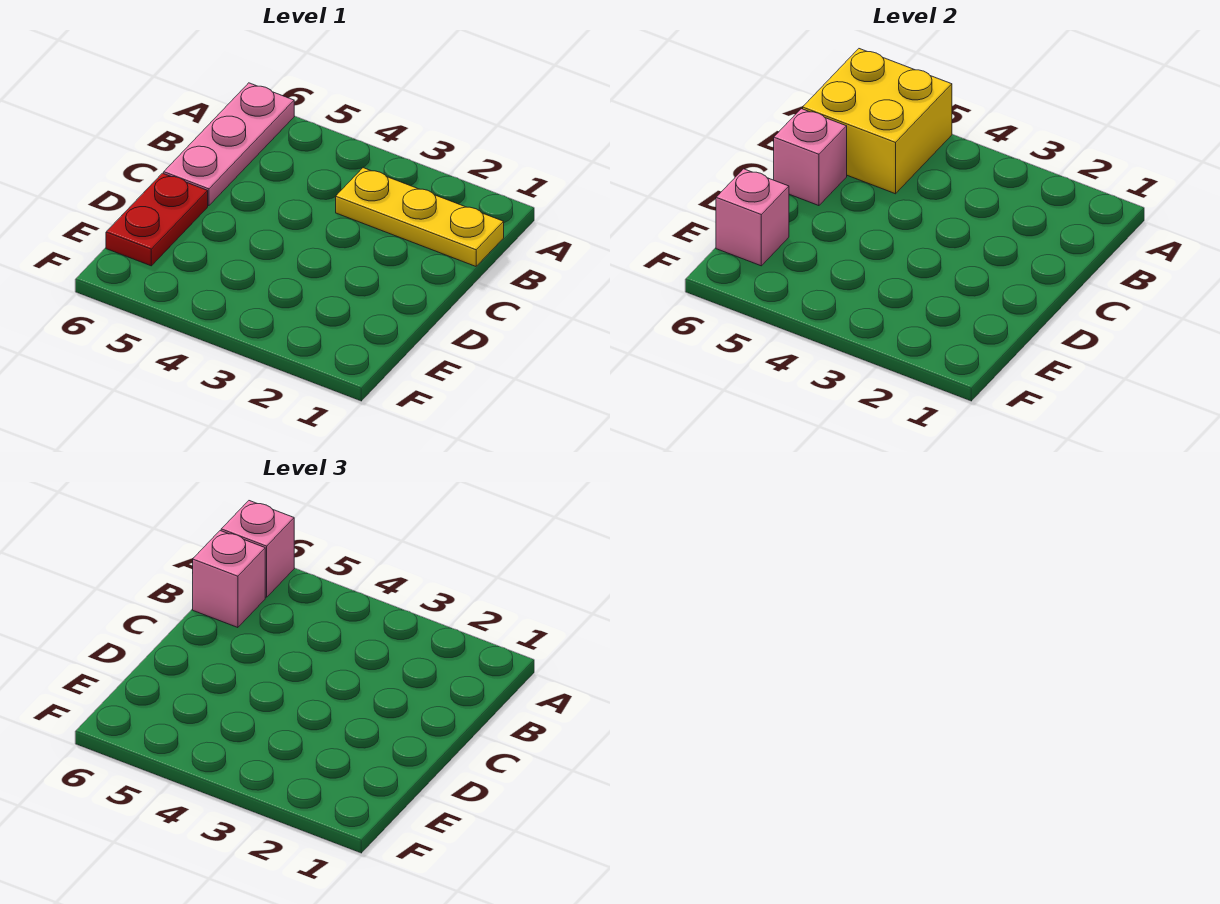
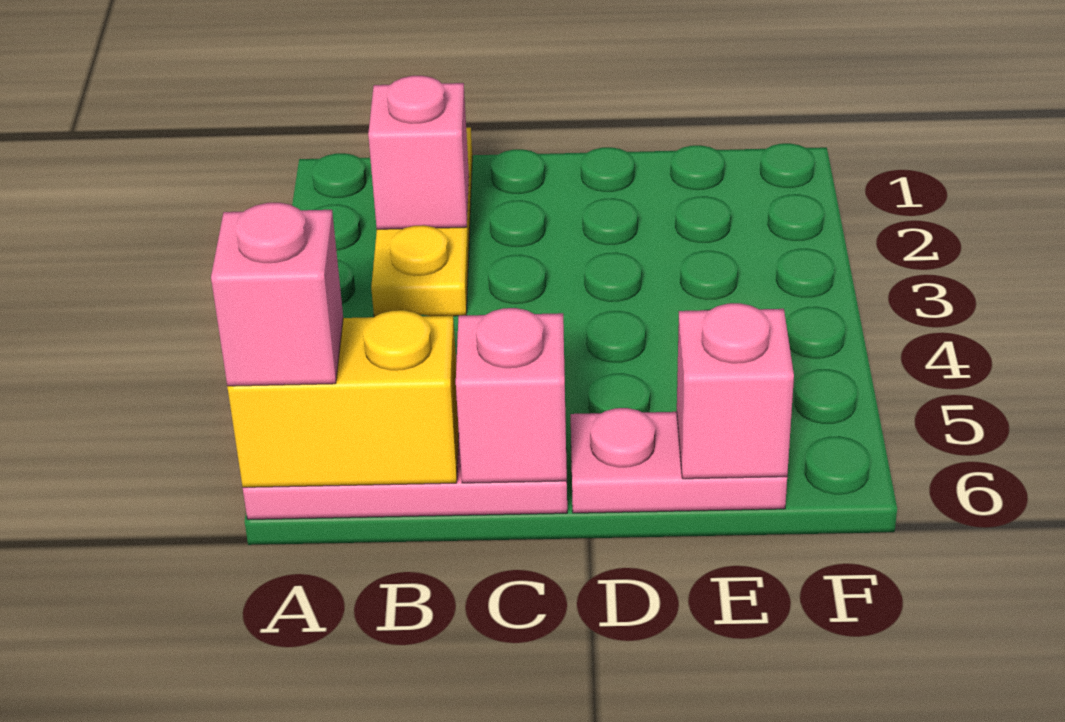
yellow 2x2 brick [803,49,952,194] -> yellow 1x2 brick [227,310,459,487]
pink 1x1 brick [193,531,265,628] -> pink 1x1 brick moved to [368,76,469,229]
red 1x2 plate [106,173,208,266] -> pink 1x2 plate [571,408,787,513]

